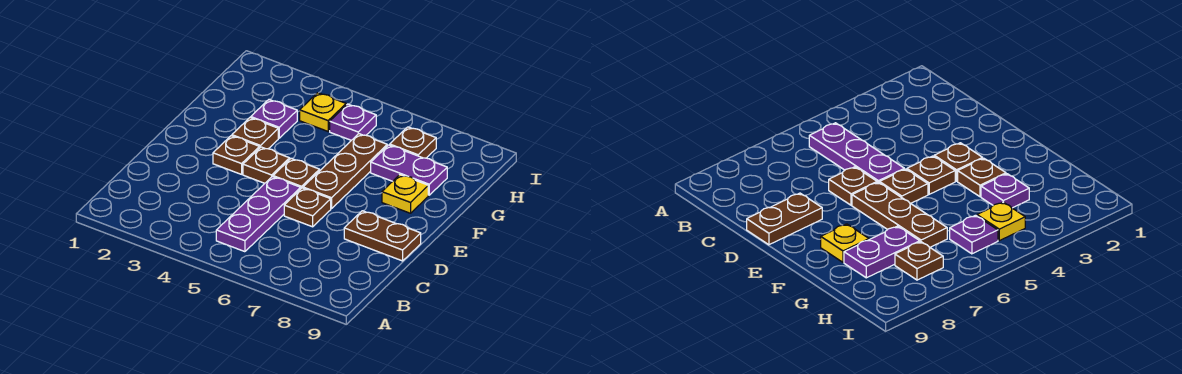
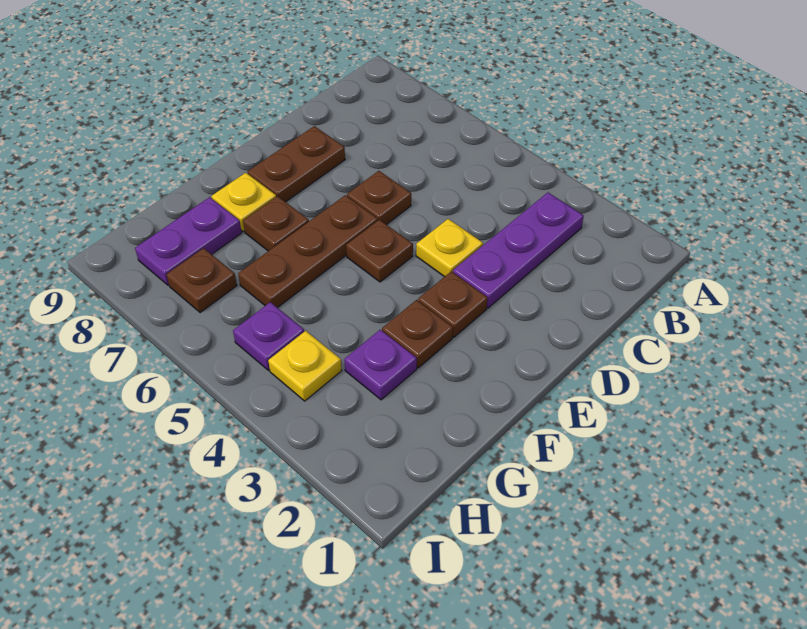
purple 1x3 plate [216,177,301,252] -> purple 1x3 plate moved to [453,193,584,308]
none -> yellow 1x1 plate [416,219,483,277]
brown 1x2 plate [344,211,421,261] -> brown 1x2 plate turned to [248,126,345,202]
brown 1x1 plate [243,147,290,183] -> brown 1x1 plate moved to [243,196,309,251]
purple 1x2 plate [371,145,447,195] -> purple 1x2 plate turned to [135,197,242,285]

